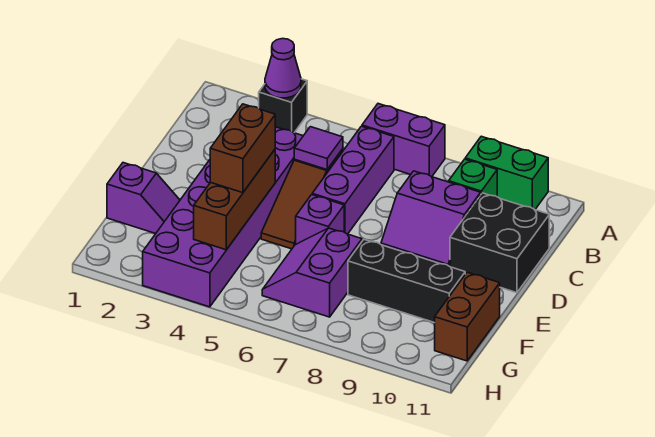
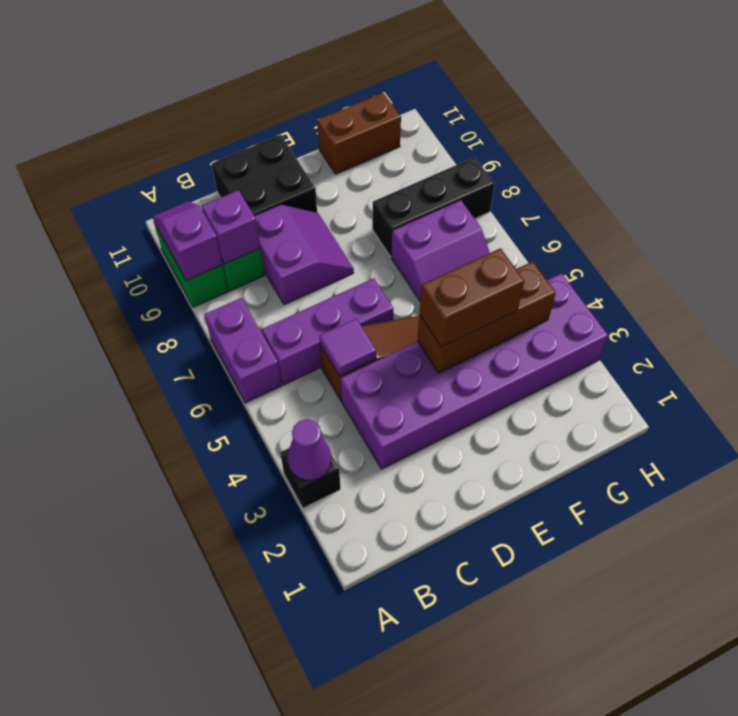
purple 1x1 brick [296,195,344,244] -> purple 1x1 brick moved to [202,190,260,264]
purple 1x2 slope [107,163,180,234] -> purple 1x2 slope moved to [153,201,223,281]
black 1x3 brick [348,240,465,323] -> black 1x3 brick turned to [372,157,494,257]

